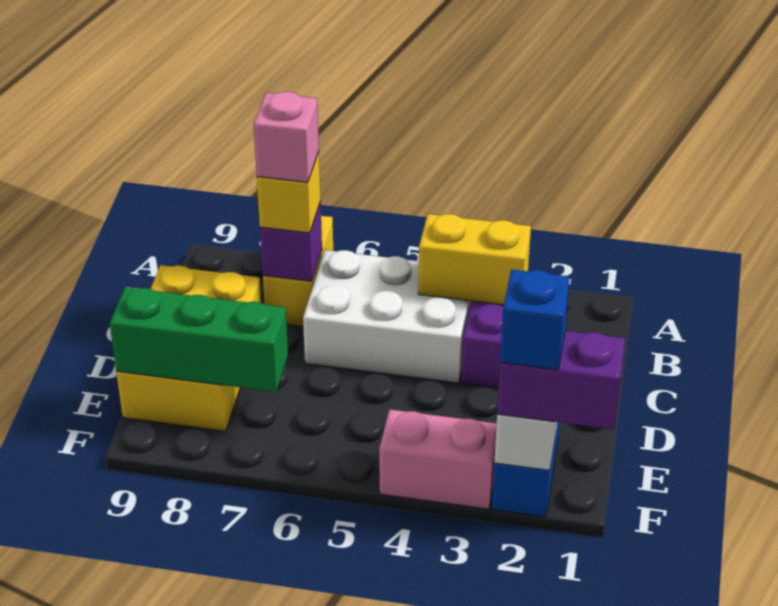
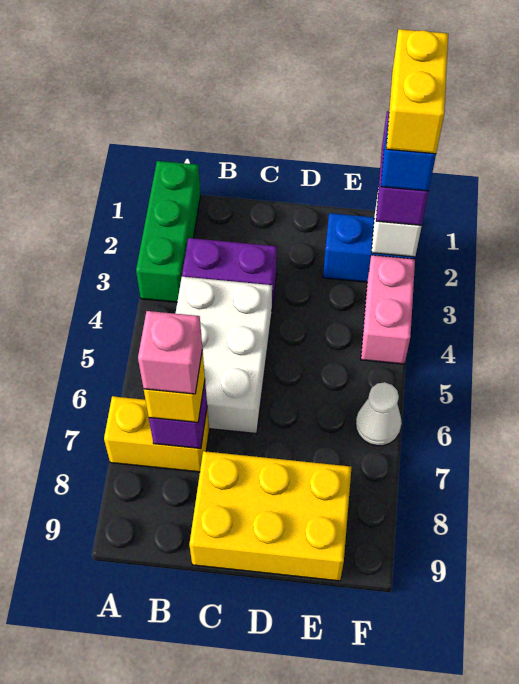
yellow 1x2 brick [418,214,531,305] -> yellow 1x2 brick moved to [386,29,448,154]
green 1x3 brick [110,287,288,392] -> green 1x3 brick moved to [136,161,201,302]
none -> white 1x1 cone [356,382,402,446]

